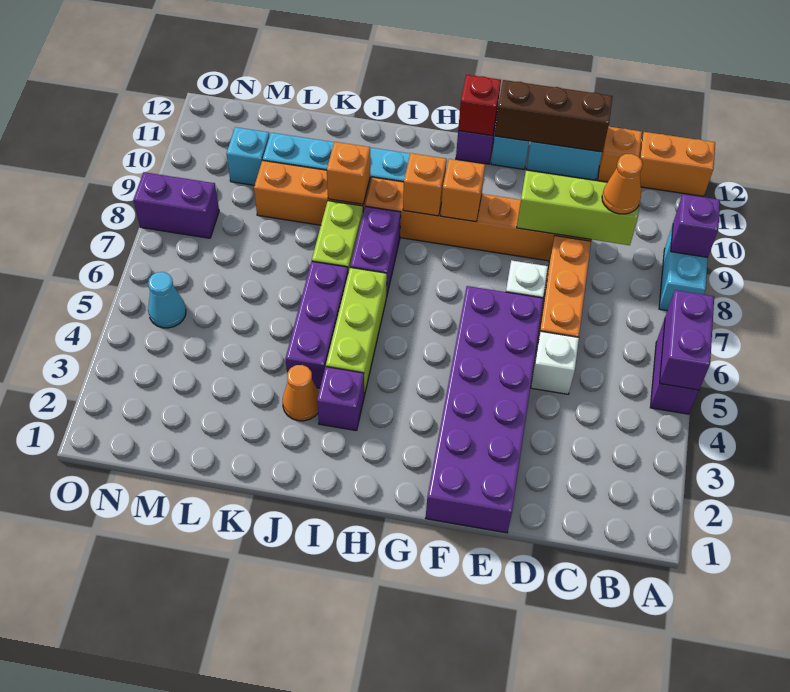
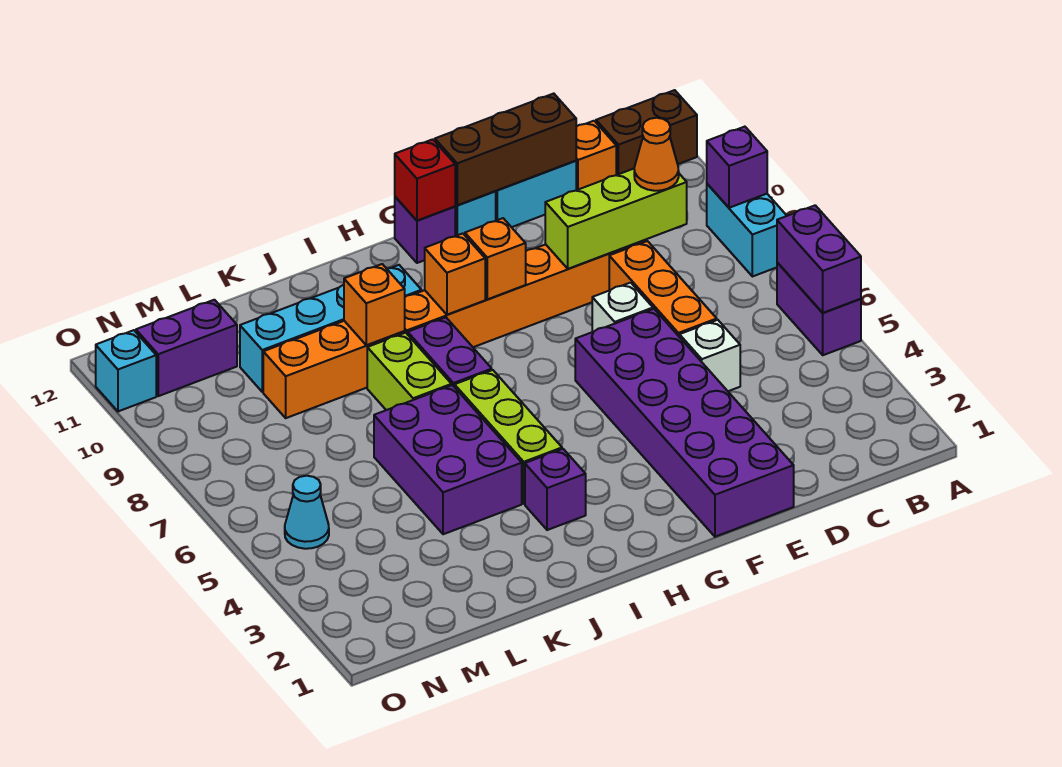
orange 1x2 brick [639,132,715,196] -> brown 1x2 brick [596,90,697,175]
orange 1x1 cone [283,365,319,421] -> none
purple 1x3 brick [285,261,348,388] -> purple 2x3 brick [374,385,522,534]
cyan 1x1 brick [227,127,269,185] -> cyan 1x1 brick moved to [96,330,156,411]
purple 1x2 brick [133,172,219,238] -> purple 1x2 brick moved to [136,300,237,396]

